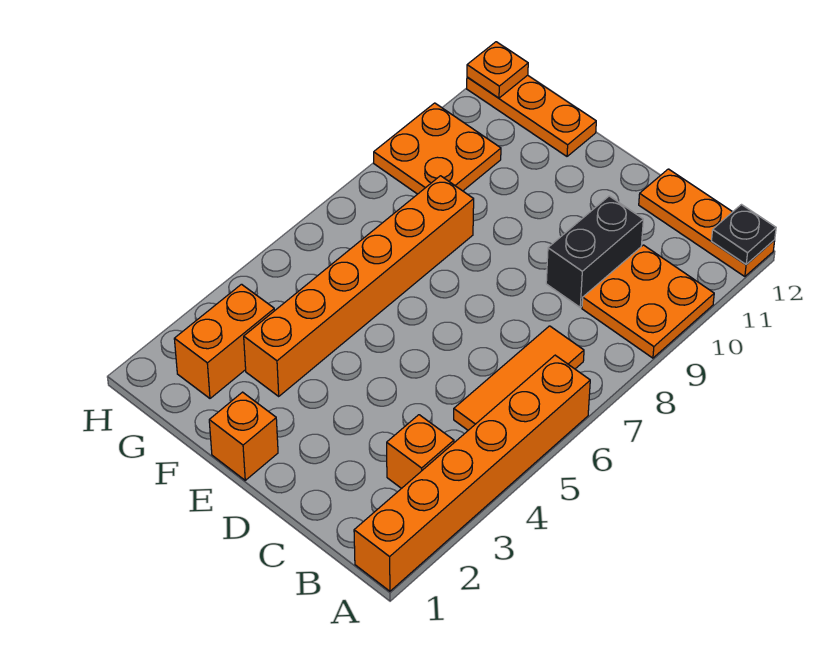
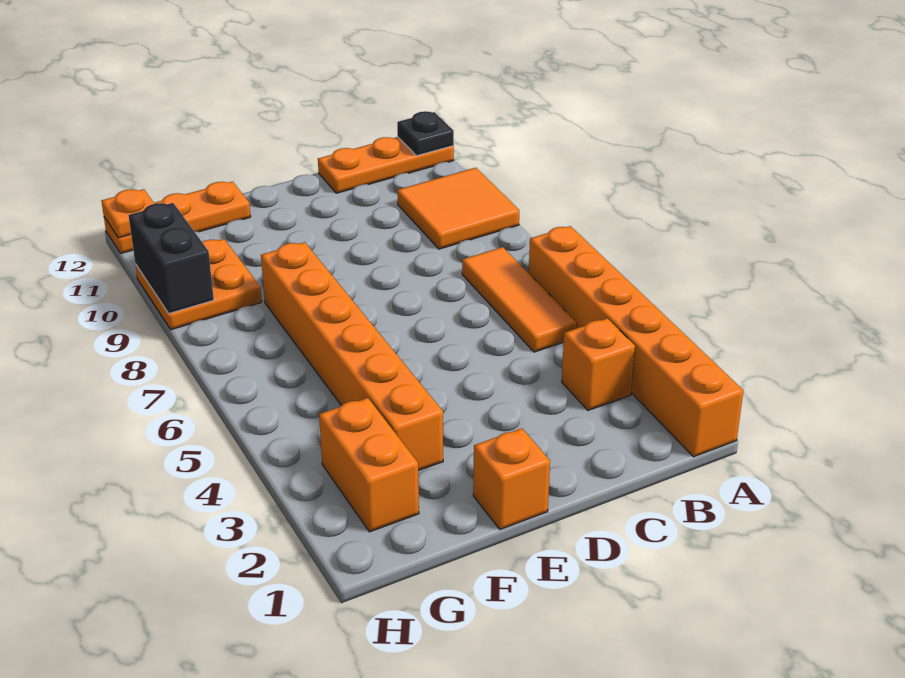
orange 2x2 plate [582,245,714,358] -> orange 2x2 tile [397,168,519,249]
black 1x2 brick [546,196,643,307] -> black 1x2 brick moved to [128,203,214,313]

